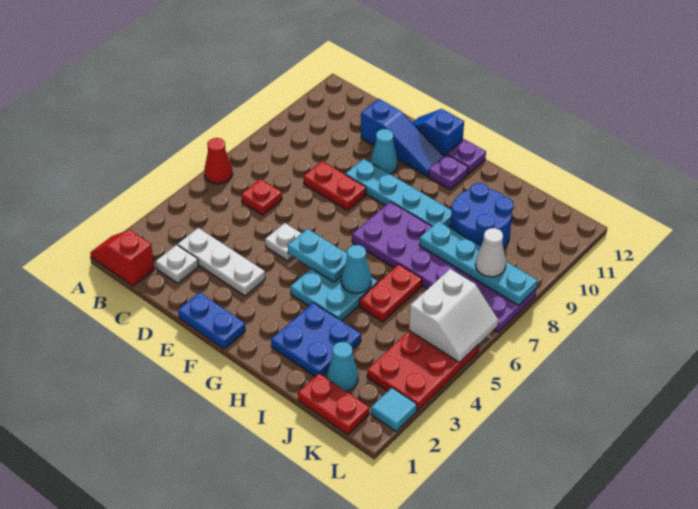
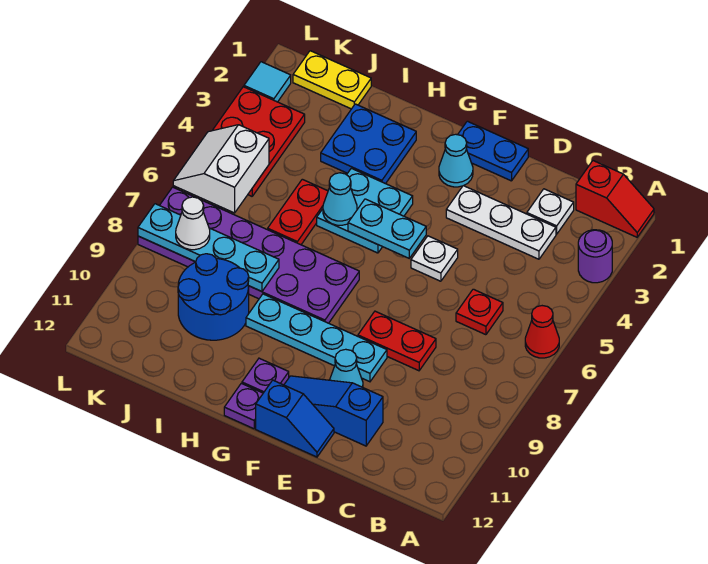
none -> purple 1x1 round brick [578,230,612,283]
red 1x2 plate [298,373,369,434] -> yellow 1x2 plate [293,51,371,109]
cyan 1x1 cone [327,342,358,391] -> cyan 1x1 cone moved to [439,134,473,187]

